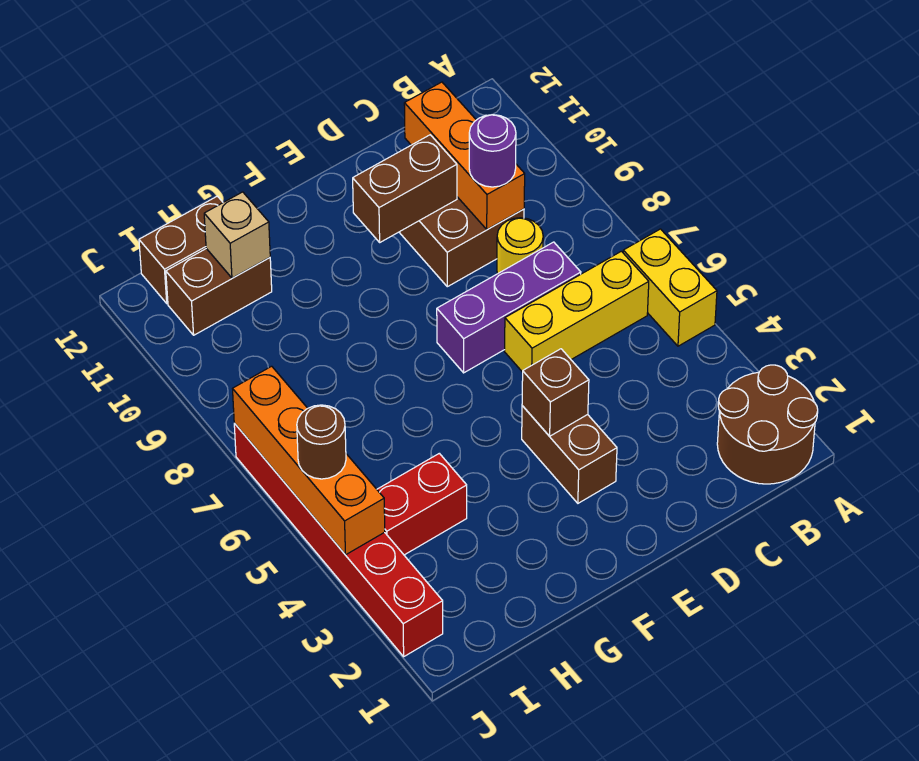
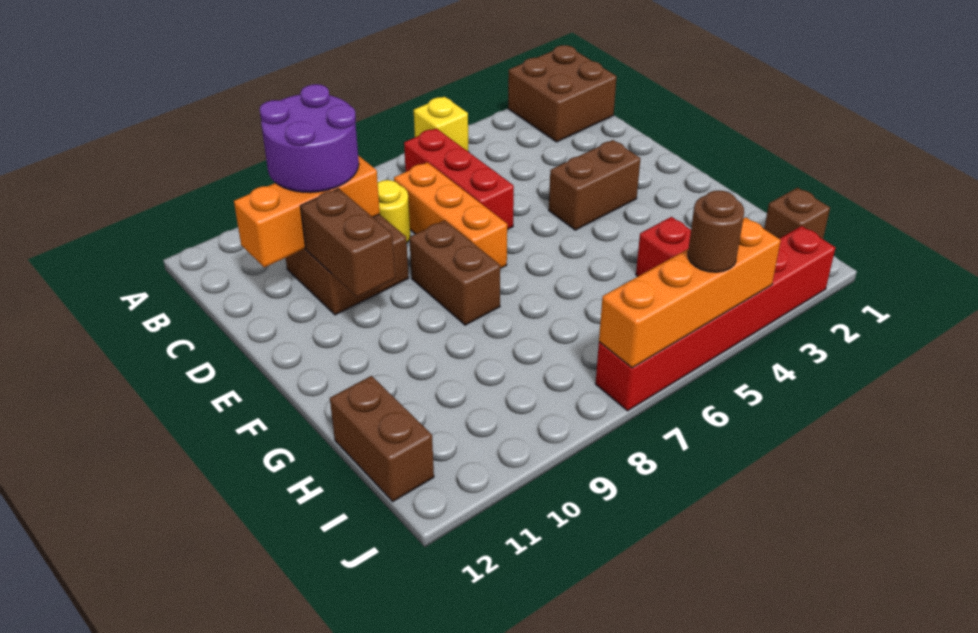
brown 2x2 round brick [717,365,818,484] -> brown 2x2 brick [508,45,617,142]
yellow 1x2 brick [623,229,717,346] -> yellow 1x1 brick [414,97,469,152]
yellow 1x3 brick [505,251,649,372] -> red 1x3 brick [404,128,514,230]
purple 1x3 brick [437,242,581,373] -> orange 1x3 brick [394,162,507,269]
purple 1x1 round brick [469,115,516,187] -> purple 2x2 round brick [260,84,359,193]
brown 1x1 brick [522,349,589,436] -> brown 1x1 brick moved to [764,188,830,239]
brown 1x2 brick [166,249,272,335] -> brown 1x2 brick moved to [409,220,500,325]
tan 1x1 brick [204,192,270,278] -> none

